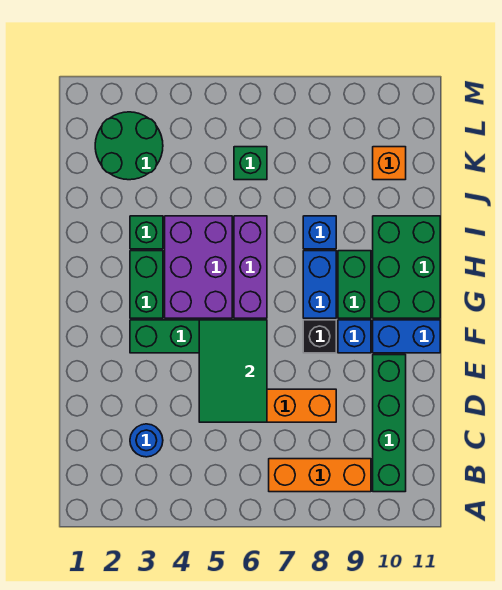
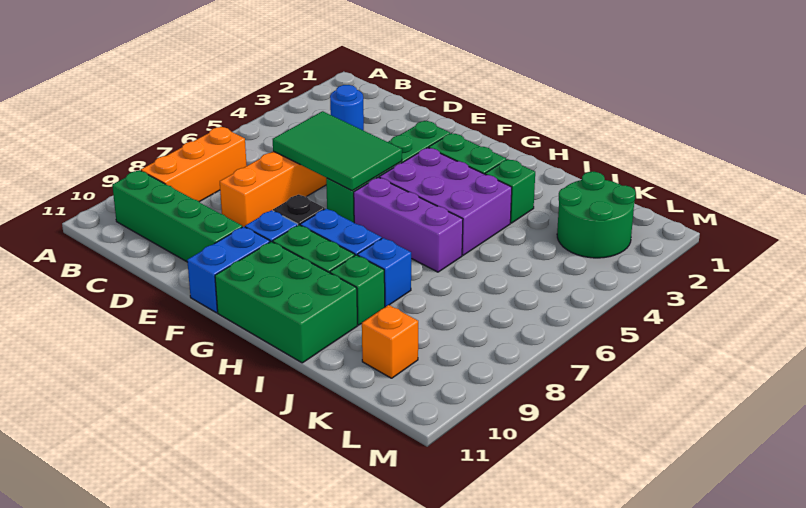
green 1x1 brick [234,147,267,180] -> green 1x1 brick moved to [330,255,385,325]

